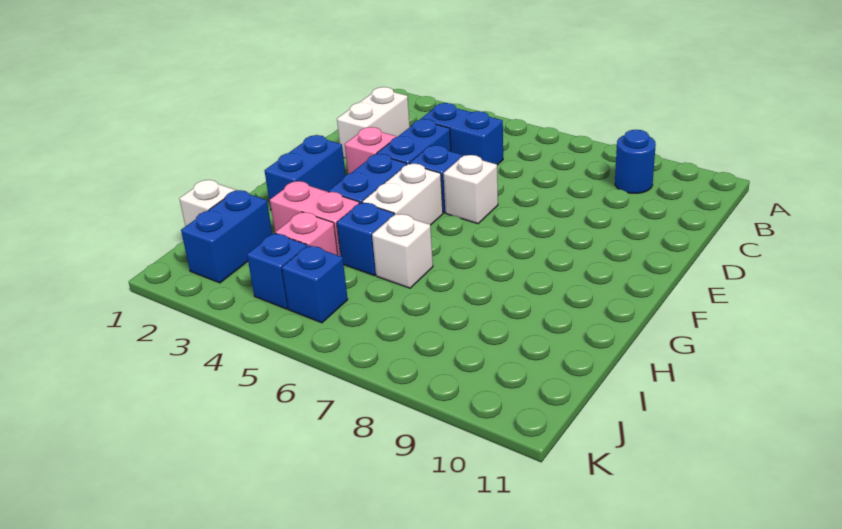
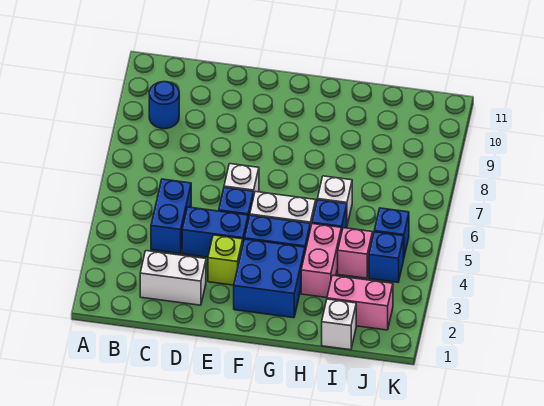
pink 1x1 brick [345,127,396,174] -> lime 1x1 brick [208,235,243,285]
blue 1x2 brick [265,135,345,208] -> blue 2x2 brick [234,239,305,318]
blue 1x2 brick [181,190,272,283] -> pink 1x2 brick [327,275,393,330]

